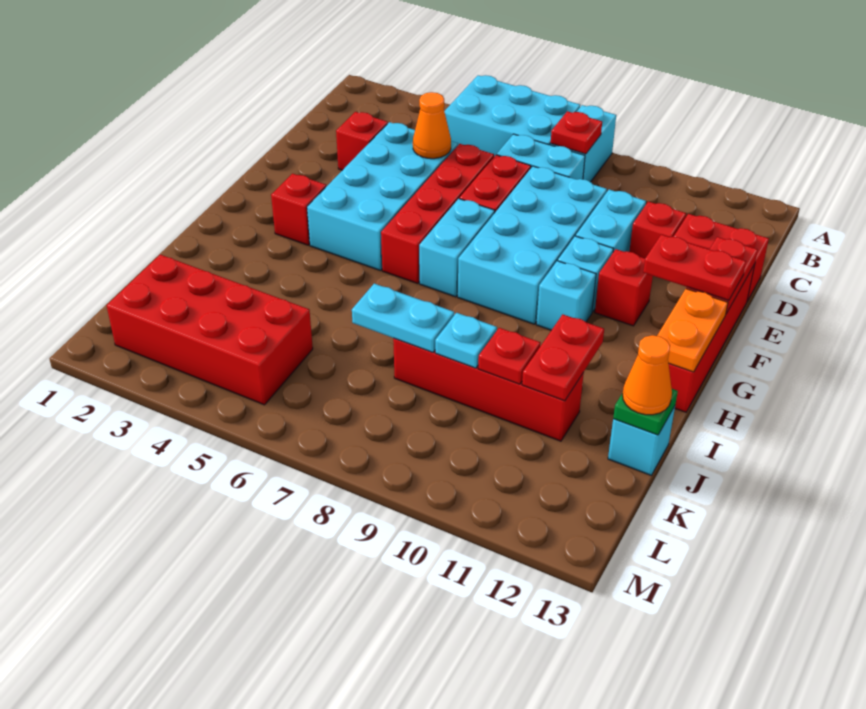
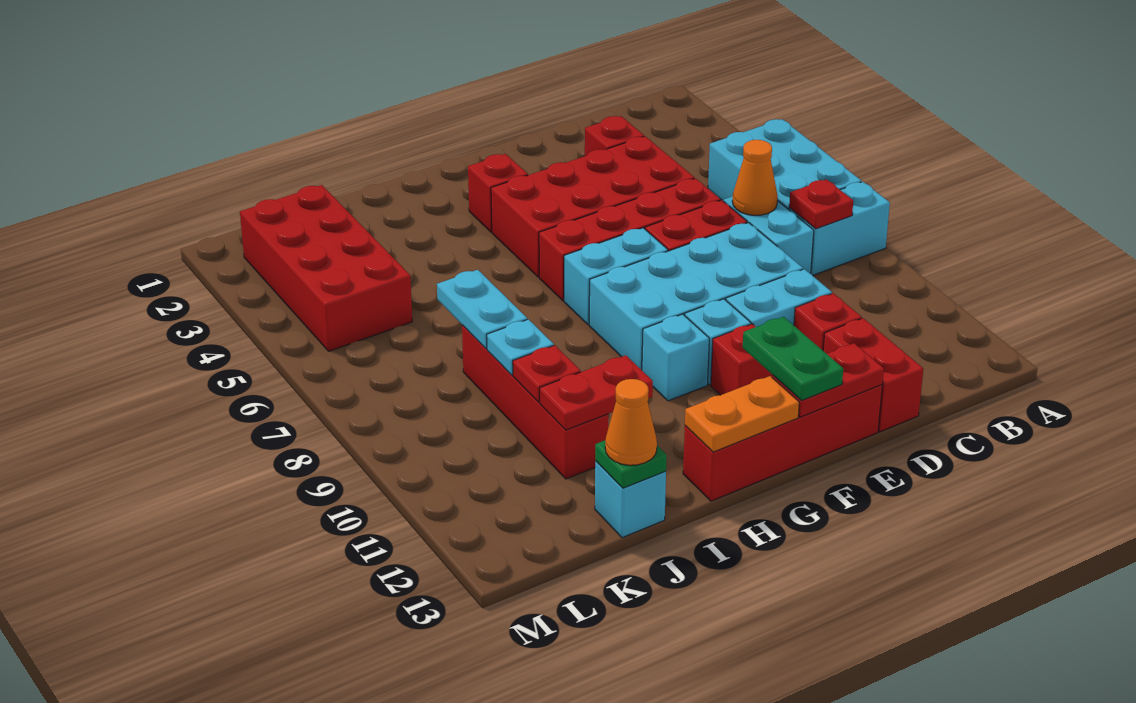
cyan 2x4 brick [307,122,458,270] -> red 2x4 brick [491,136,694,277]
orange 1x1 cone [413,92,451,159] -> orange 1x1 cone moved to [732,140,778,215]
red 1x2 plate [643,235,746,301] -> green 1x2 plate [743,317,843,401]

